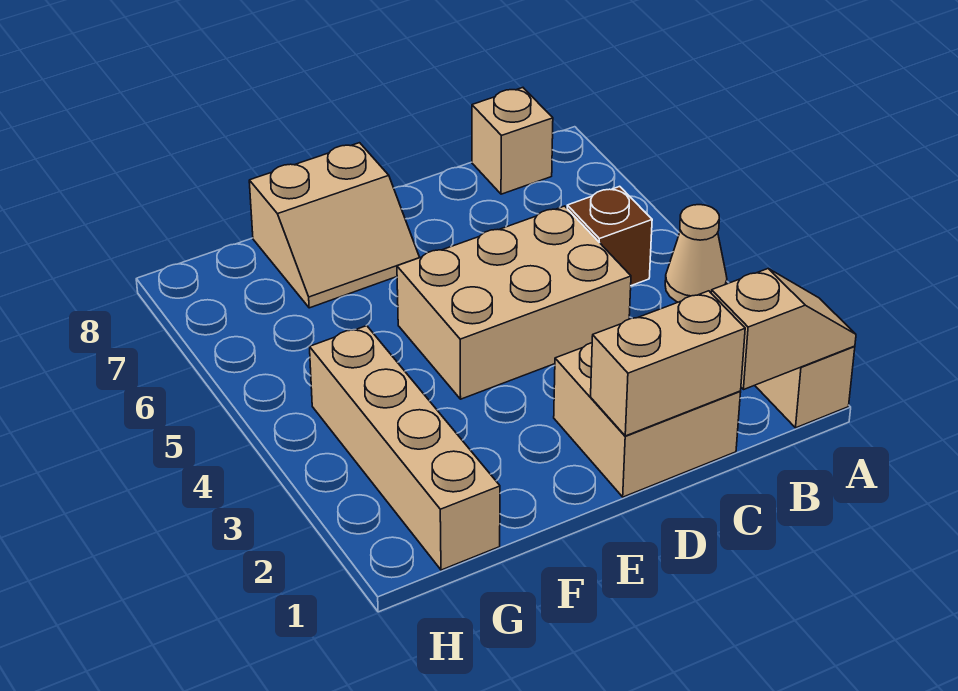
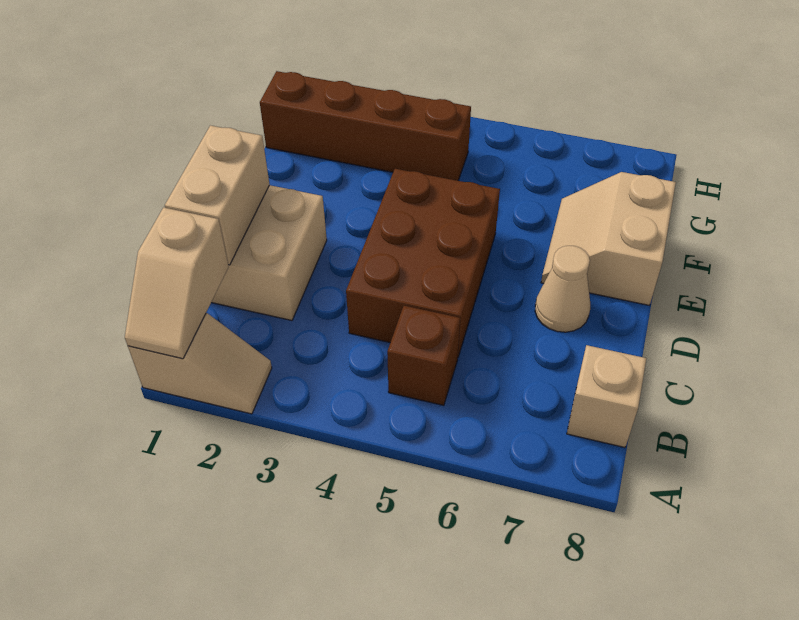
tan 1x1 cone [665,205,727,302] -> tan 1x1 cone moved to [535,246,590,332]
tan 2x3 brick [397,206,631,399] -> brown 2x3 brick [346,169,500,357]
tan 1x4 brick [310,326,500,570] -> brown 1x4 brick [260,71,471,181]

